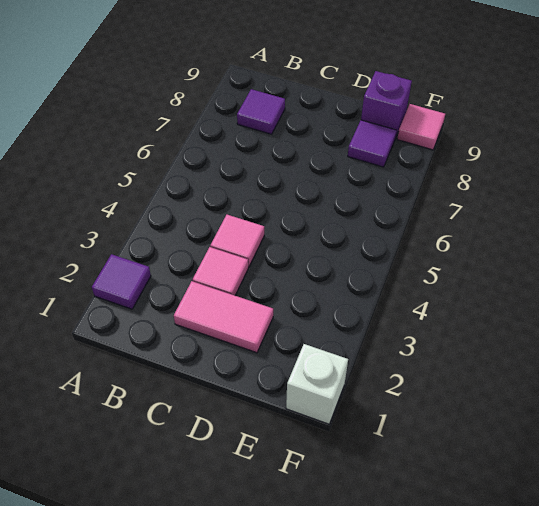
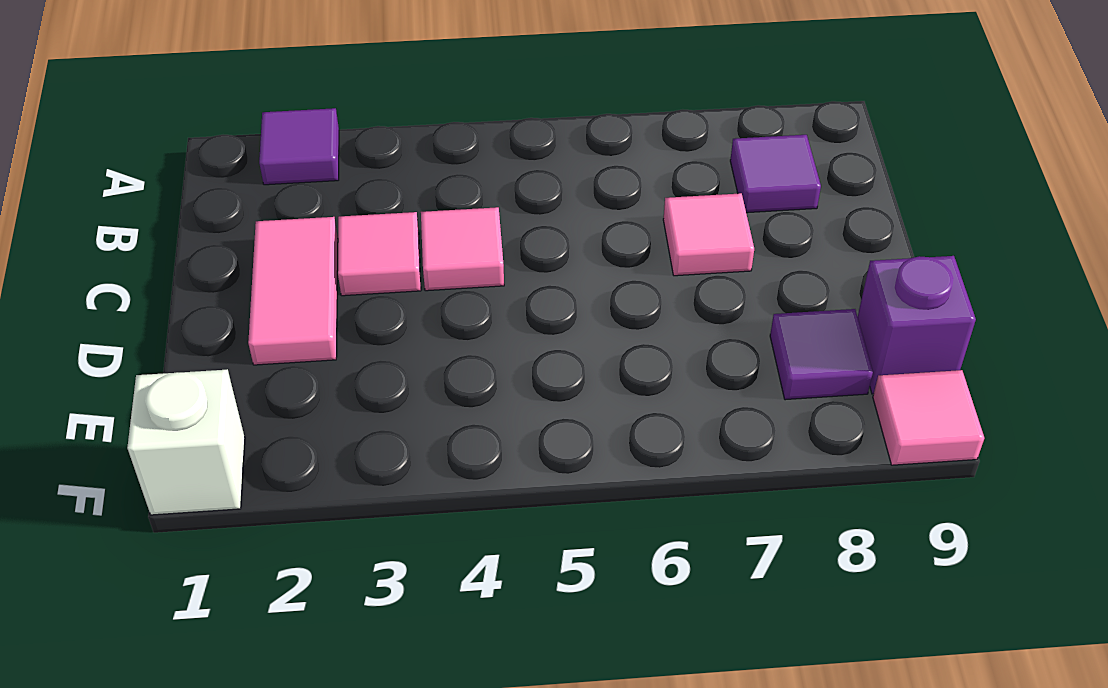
none -> pink 1x1 tile [663,193,754,276]

